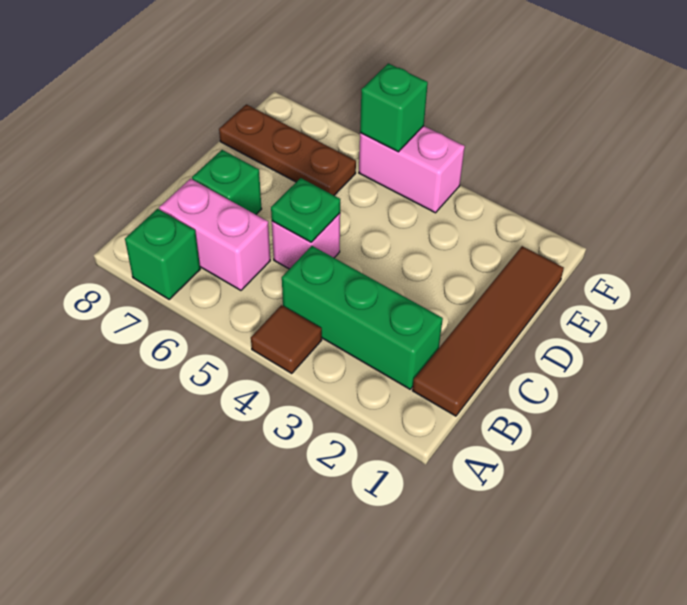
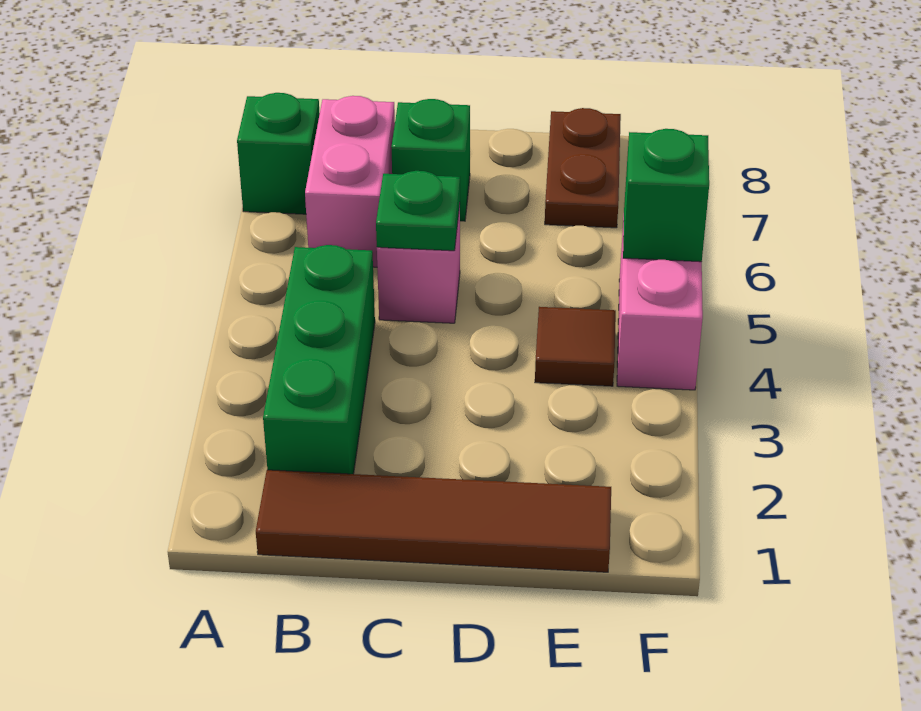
brown 1x1 tile [251,305,322,373] -> brown 1x1 tile moved to [535,307,616,386]
brown 1x3 plate [219,104,356,195] -> brown 1x2 plate [545,108,621,228]

